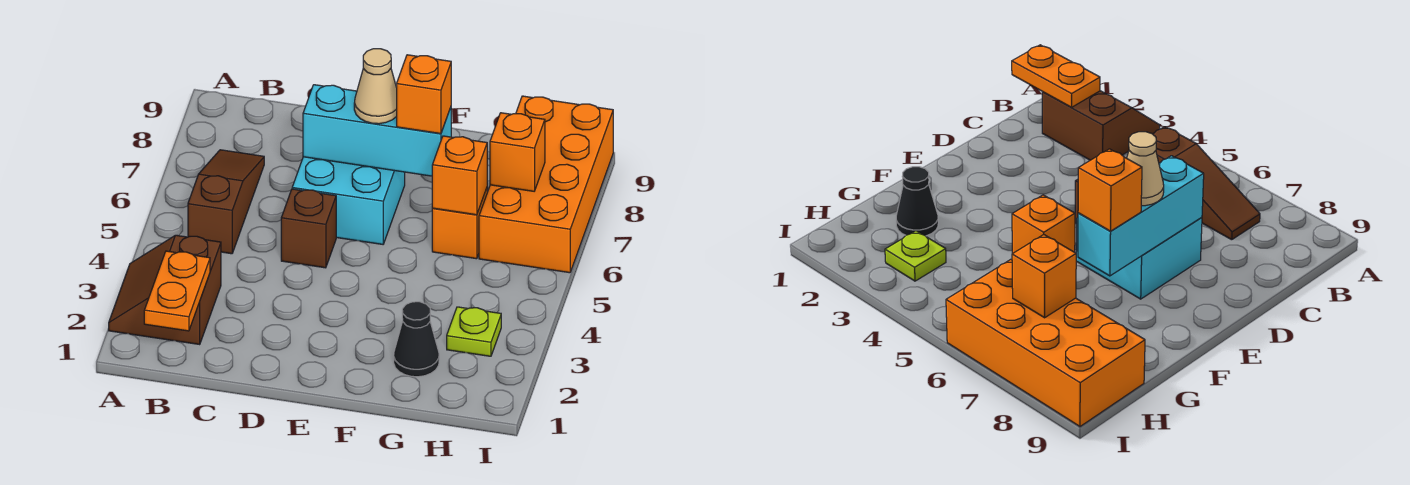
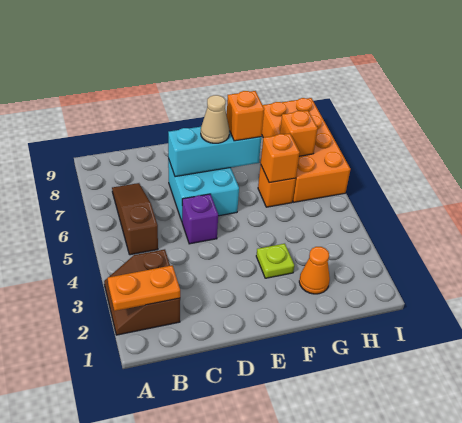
orange 1x2 plate [144,251,210,331] -> orange 1x2 plate turned to [108,266,180,311]
brown 1x1 brick [281,189,336,268] -> purple 1x1 brick [182,194,218,244]
black 1x1 cone [394,302,439,377] -> orange 1x1 cone [299,247,330,294]
lime 1x1 plate [447,307,501,356] -> lime 1x1 plate moved to [256,244,294,278]

